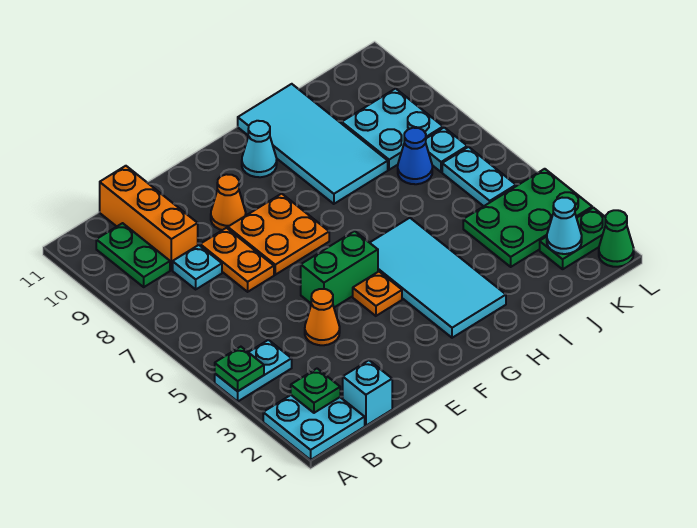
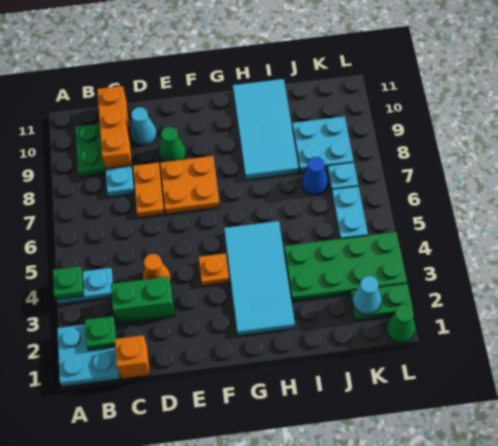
cyan 1x1 brick [343,360,392,426] -> orange 1x1 brick [115,335,150,379]
green 1x2 brick [301,231,378,307] -> green 1x2 brick moved to [111,277,175,324]
orange 1x1 cone [211,174,246,230] -> green 1x1 cone [160,127,186,162]
cyan 1x1 cone [242,121,277,177] -> cyan 1x1 cone moved to [131,107,157,146]
green 2x3 plate [463,169,592,267] -> green 2x4 plate [284,232,407,301]

